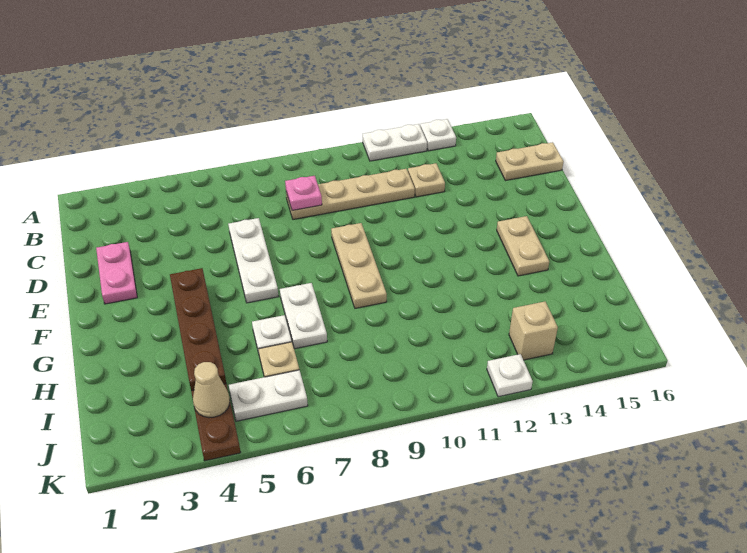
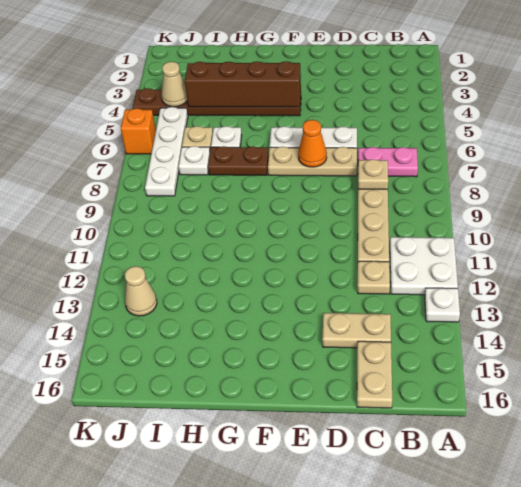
white 1x2 plate [363,124,427,161] -> white 2x2 plate [390,237,458,295]
pink 1x1 plate [285,176,322,210] -> tan 1x1 plate [358,159,388,189]
pink 1x2 plate [96,242,137,304] -> pink 1x2 plate moved to [358,147,418,177]
none -> orange 1x1 cone [298,120,327,167]
tan 1x3 plate [331,223,387,308] -> tan 1x3 plate moved to [268,147,357,176]
brown 1x4 plate [170,268,226,391] -> brown 1x4 brick [185,61,301,107]
tan 1x2 plate [497,216,549,276] -> tan 1x2 plate moved to [322,313,391,348]
white 1x2 plate [280,283,327,349] -> brown 1x2 plate [208,146,269,175]
white 1x2 plate [229,370,308,421] -> white 1x4 plate [145,107,188,196]
tan 1x1 brick [509,302,558,360] -> tan 1x1 cone [125,266,157,316]
none -> orange 1x1 brick [121,108,156,154]
white 1x1 plate [487,354,533,397] -> white 1x1 plate moved to [179,146,210,175]

